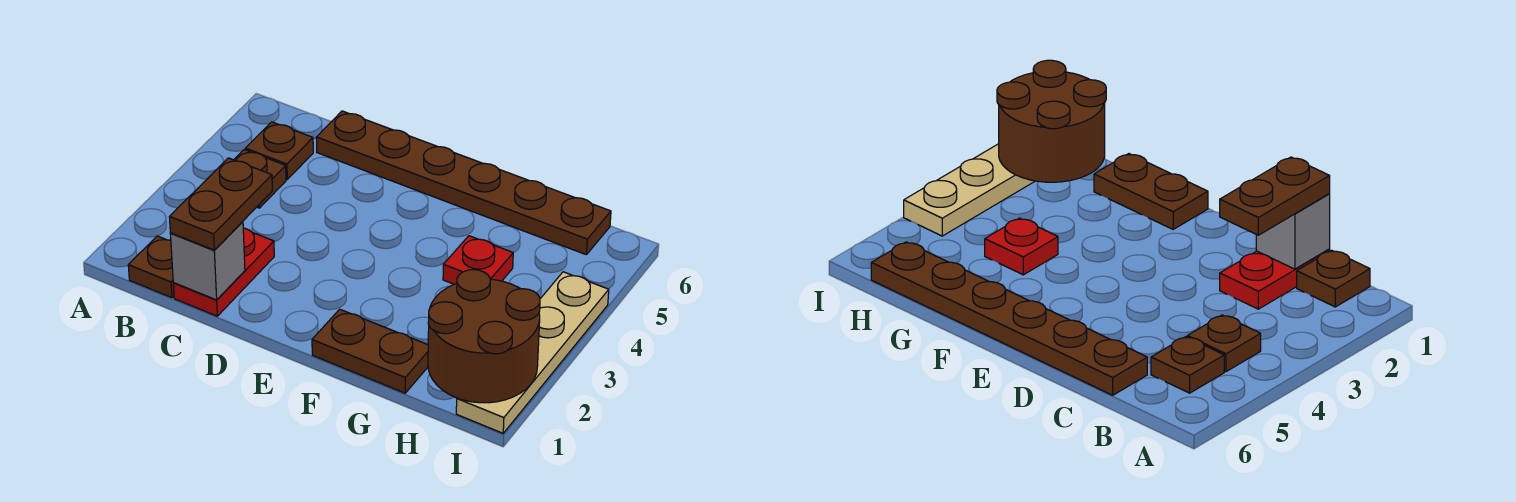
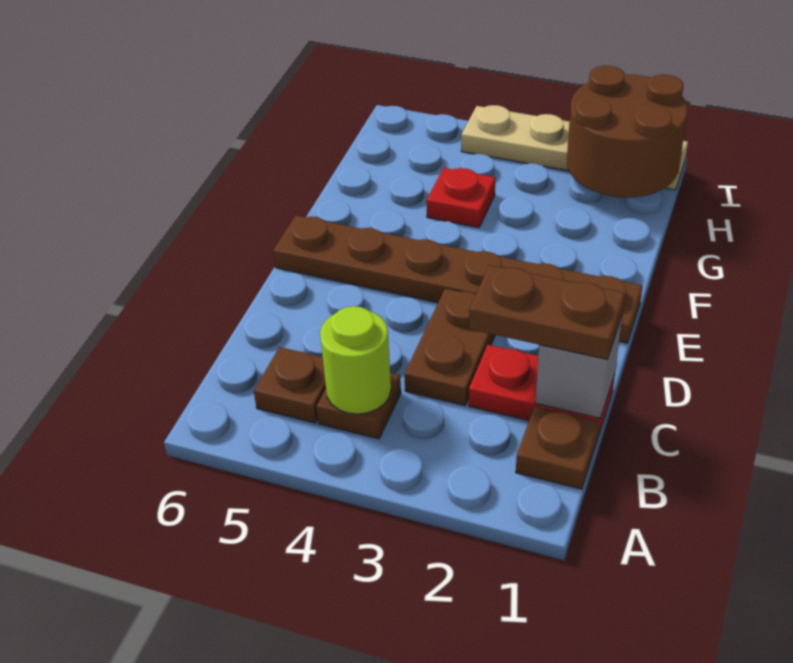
none -> lime 1x1 round brick [320,306,391,414]
brown 1x6 plate [316,111,611,254] -> brown 1x6 plate turned to [273,216,643,343]
brown 1x2 plate [312,309,428,393] -> brown 1x2 plate moved to [404,289,495,406]

